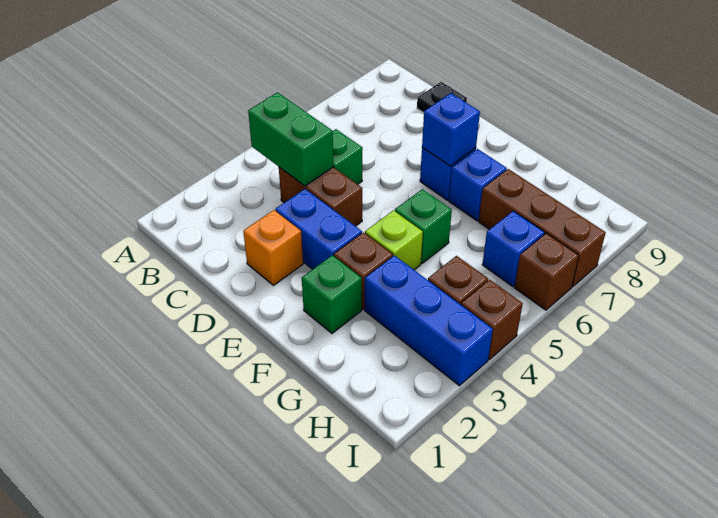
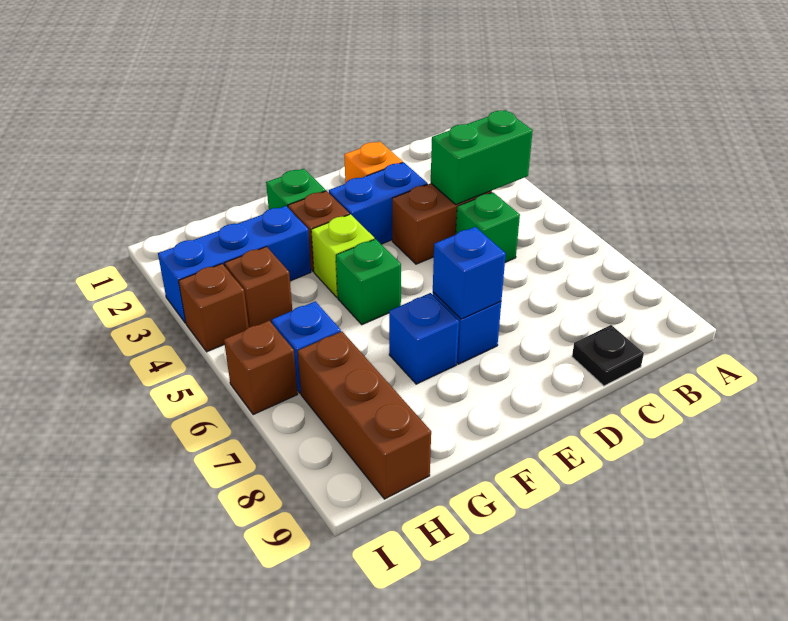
brown 1x3 brick [479,169,606,287] -> brown 1x3 brick turned to [298,331,431,499]

